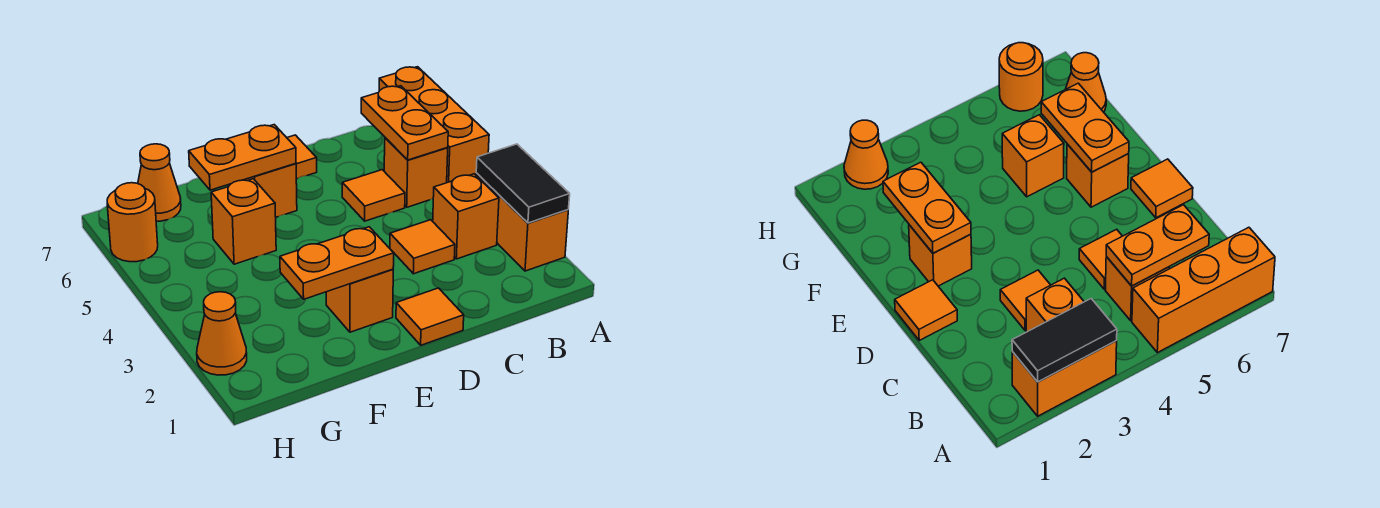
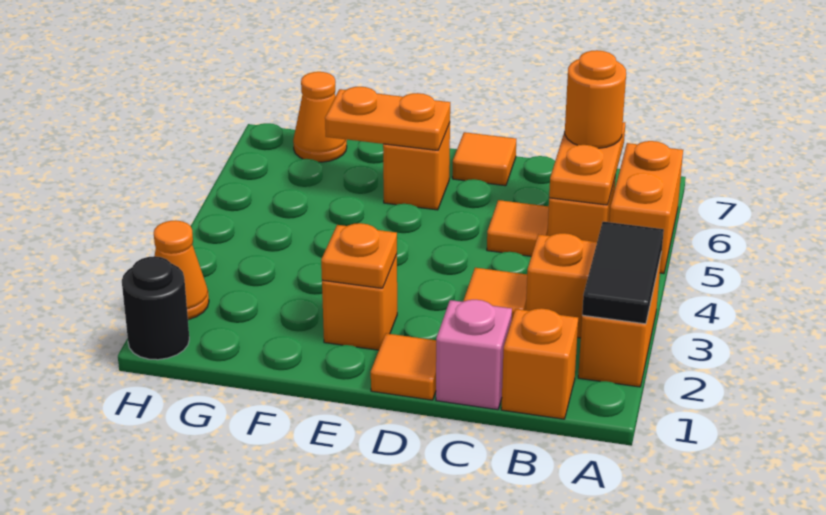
orange 1x3 brick [379,67,489,183] -> orange 1x2 brick [609,141,683,274]
none -> pink 1x1 brick [436,300,512,410]
orange 1x2 plate [280,227,394,299] -> orange 1x1 plate [321,223,397,288]
orange 1x1 brick [211,179,276,264] -> orange 1x1 brick moved to [501,308,578,419]
none -> black 1x1 round brick [122,256,189,360]
orange 1x1 round brick [107,183,158,262] -> orange 1x1 round brick moved to [565,50,626,148]

